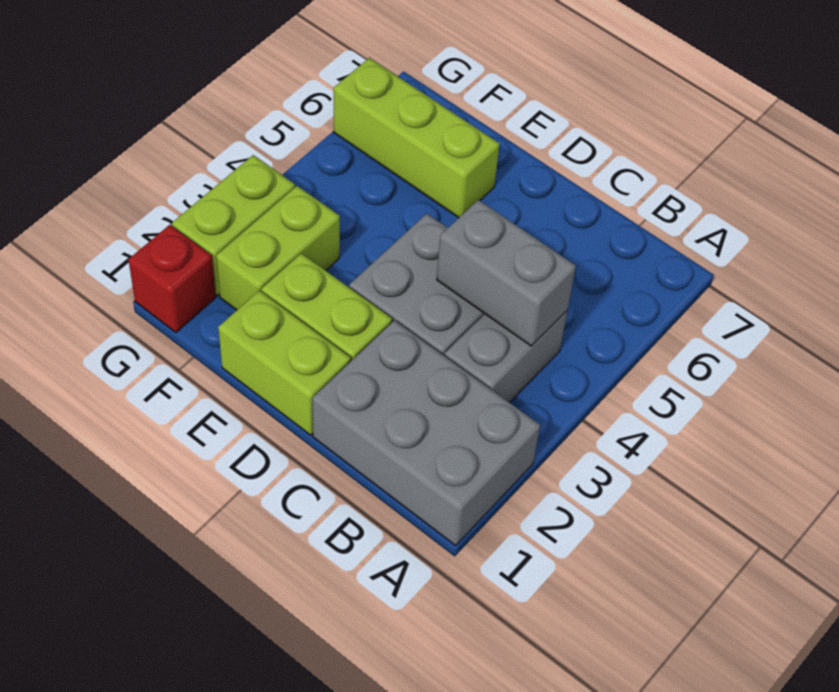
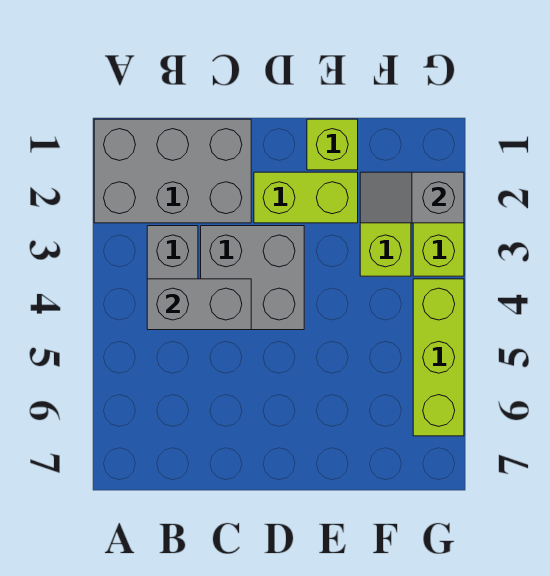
lime 1x2 brick [218,290,351,435] -> lime 1x1 brick [307,119,358,170]
lime 1x3 brick [334,58,500,218] -> lime 1x3 brick turned to [413,279,464,436]
none -> grey 1x2 slope [360,172,464,223]
red 1x1 brick [128,225,216,333] -> none

